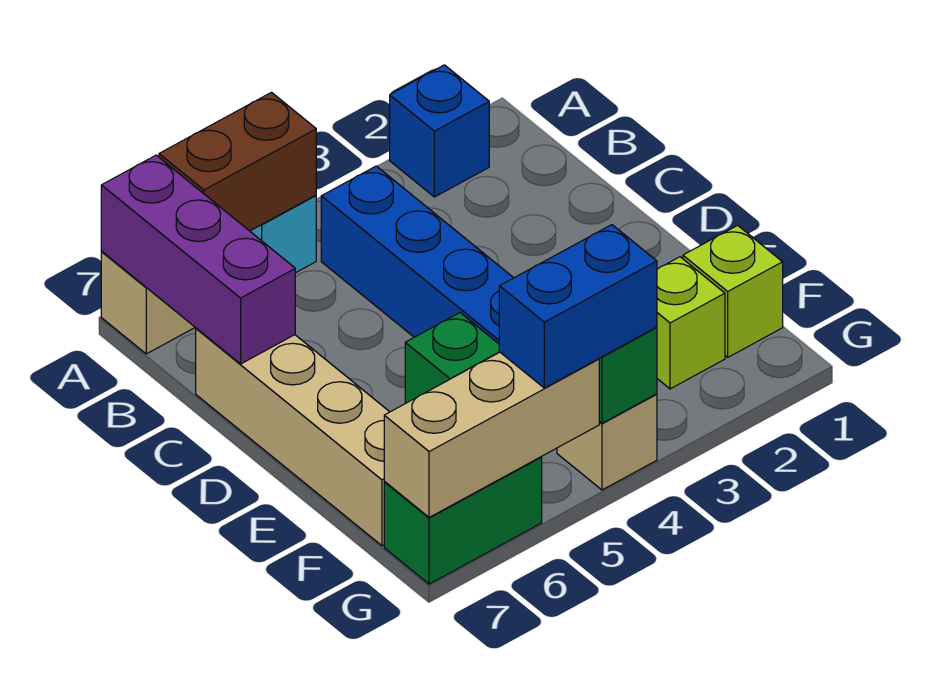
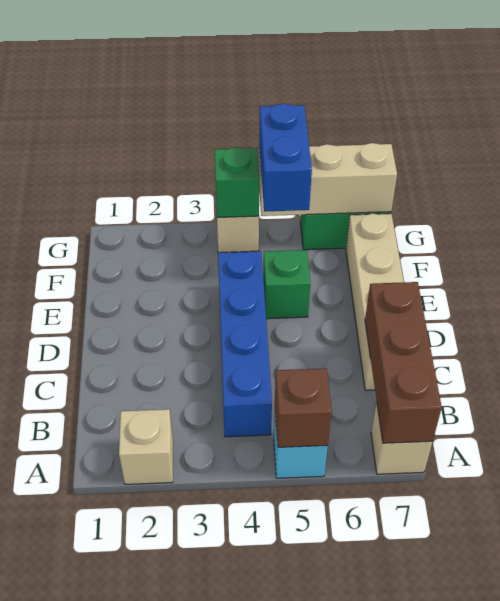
blue 1x1 brick [390,65,489,197] -> tan 1x1 brick [119,409,173,484]
brown 1x2 brick [159,92,316,231] -> brown 1x1 brick [275,368,332,447]
purple 1x3 brick [101,155,295,364] -> brown 1x3 brick [365,282,442,443]
lime 1x1 brick [683,225,783,357] -> none
lime 1x1 brick [657,257,725,389] -> none
blue 1x2 brick [499,225,657,388] -> blue 1x2 brick turned to [259,104,312,212]

